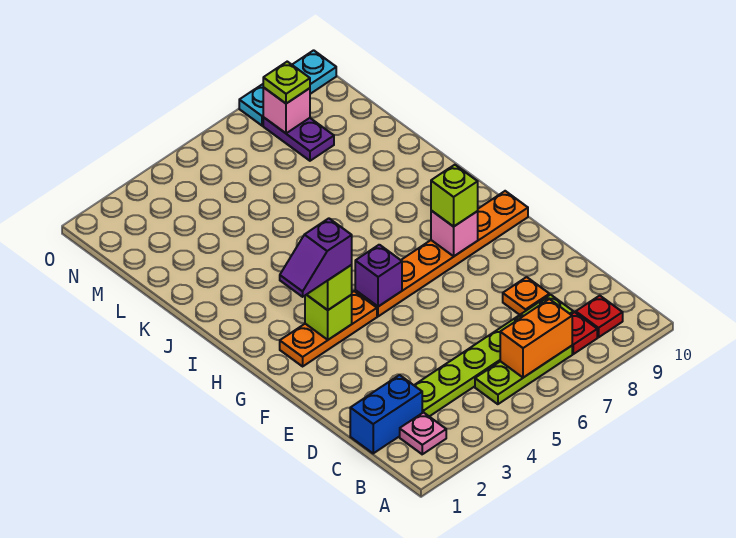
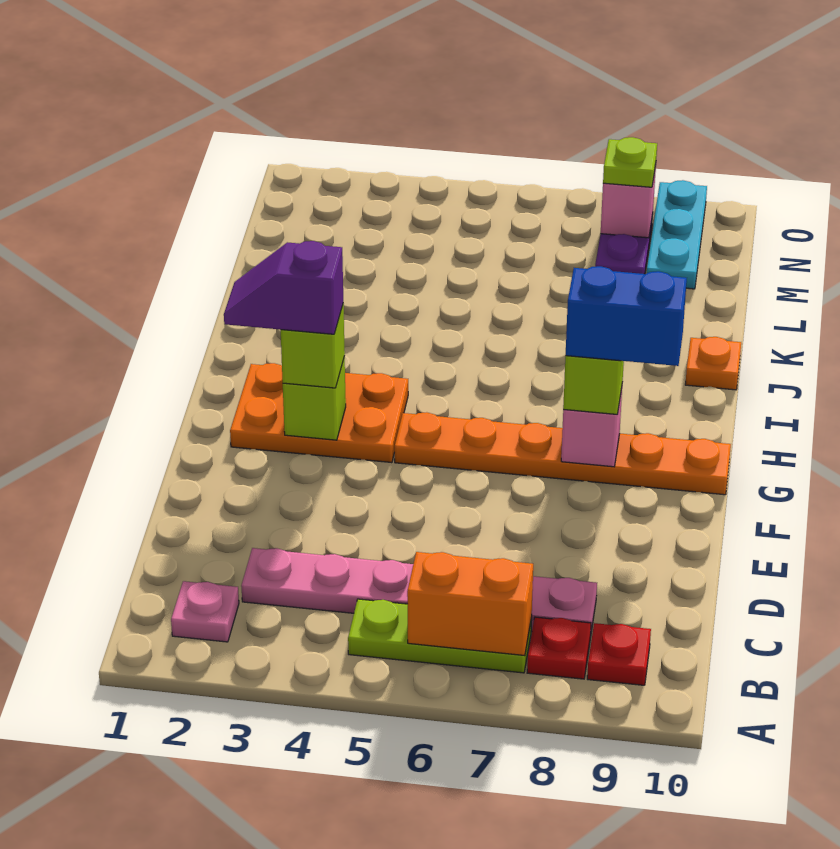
blue 1x2 brick [350,375,422,453] -> blue 1x2 brick moved to [566,266,687,366]
lime 1x6 plate [414,295,573,416] -> pink 1x6 plate [241,548,597,637]
orange 1x1 plate [503,277,549,315] -> orange 1x1 plate moved to [685,337,741,390]
orange 1x3 plate [280,291,377,366] -> orange 2x3 plate [230,363,408,463]
purple 1x1 brick [355,245,402,307] -> none
cyan 1x3 plate [239,50,336,126] -> cyan 1x3 plate turned to [647,180,707,289]

